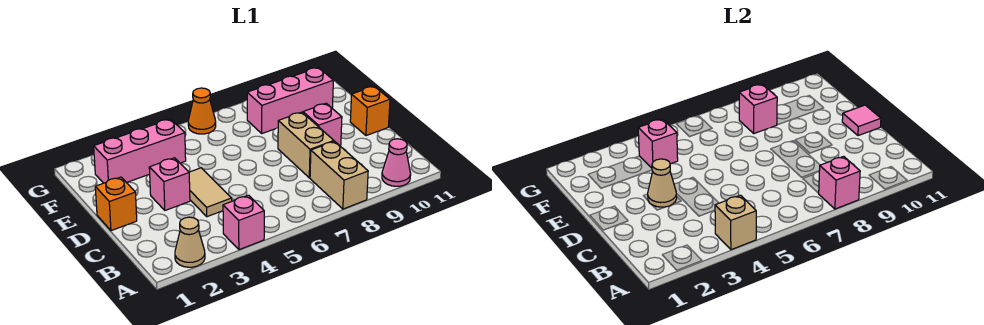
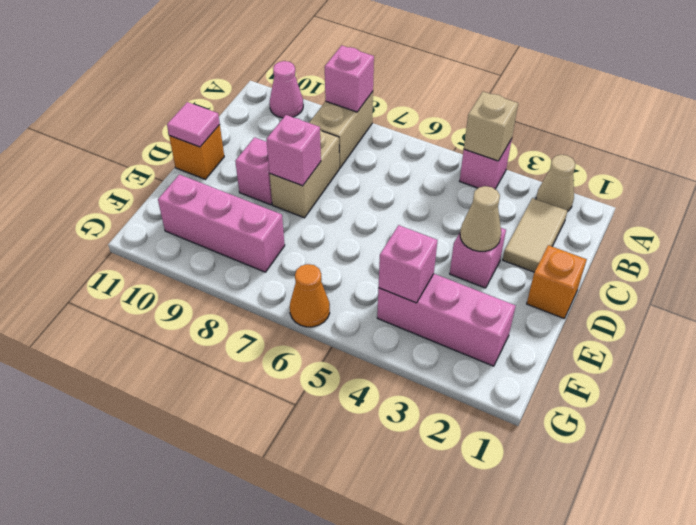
tan 1x2 tile [189,168,232,217] -> tan 1x2 tile moved to [503,198,567,272]
pink 1x1 brick [739,84,777,133] -> pink 1x1 brick moved to [266,115,321,186]

